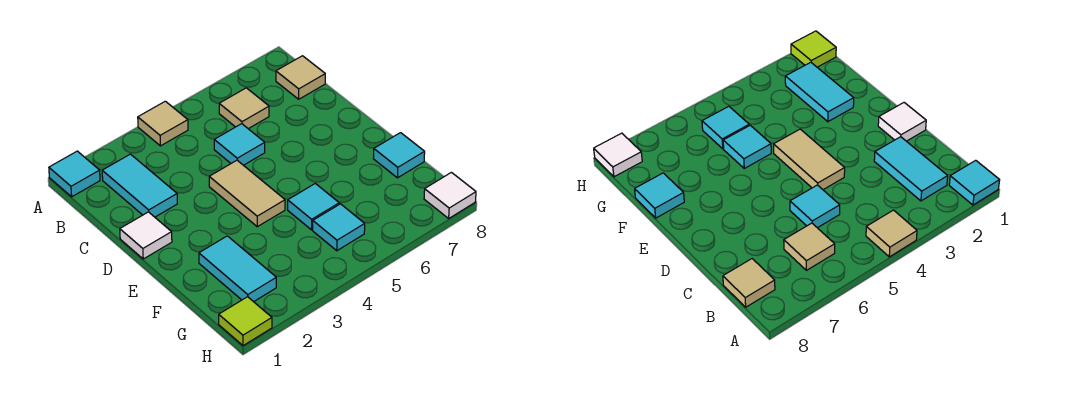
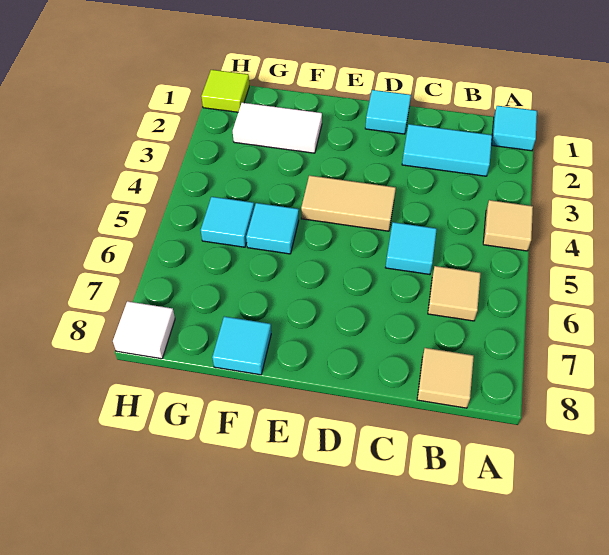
white 1x1 tile [120,212,172,259] -> cyan 1x1 tile [365,90,411,134]
cyan 1x2 tile [199,236,276,302] -> white 1x2 tile [233,103,322,153]

